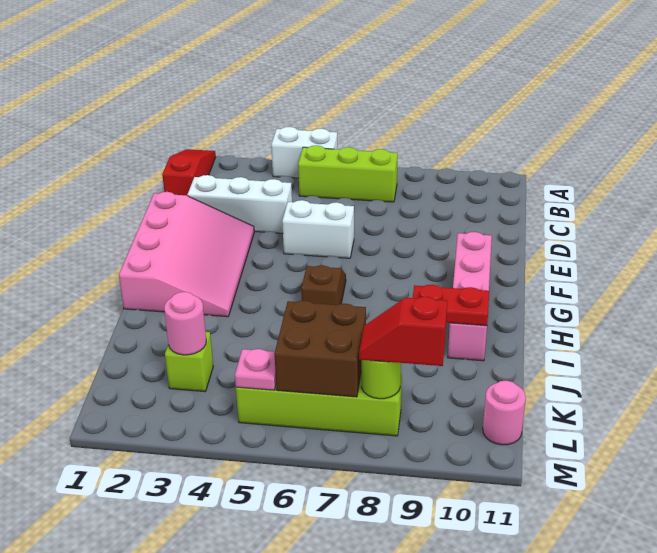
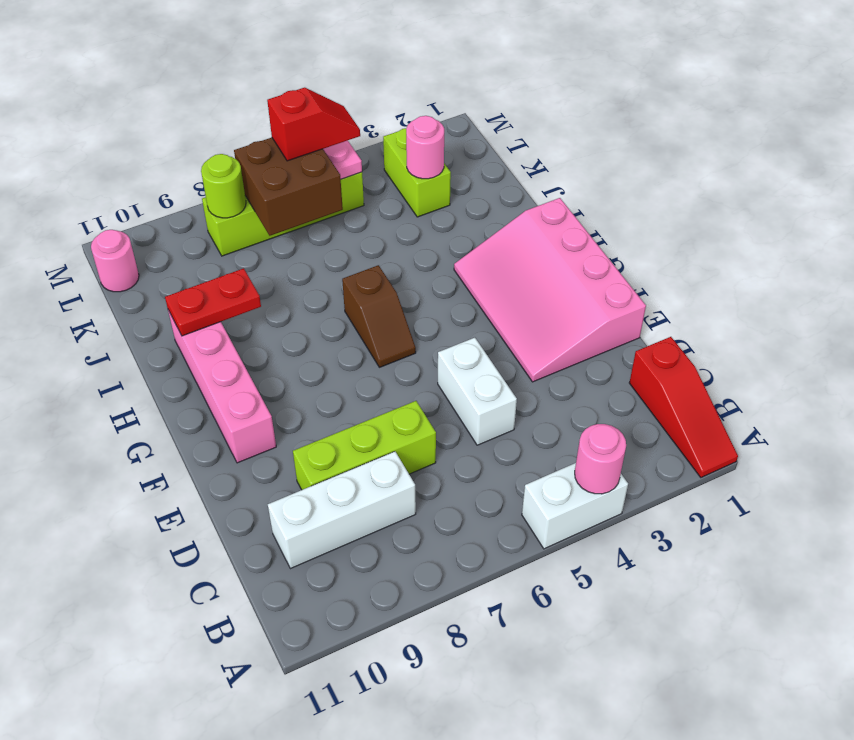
none -> pink 1x1 round brick [575,424,626,494]
lime 1x3 brick [298,145,398,202] -> lime 1x3 brick moved to [293,401,436,490]
white 1x3 brick [187,175,292,233] -> white 1x3 brick moved to [268,452,416,569]
white 1x2 brick [282,200,354,258] -> white 1x2 brick turned to [438,338,517,445]
lime 1x1 brick [165,332,213,392] -> lime 1x2 brick [383,128,451,217]
red 1x2 slope [359,297,447,366] -> red 1x2 slope moved to [267,88,360,161]

